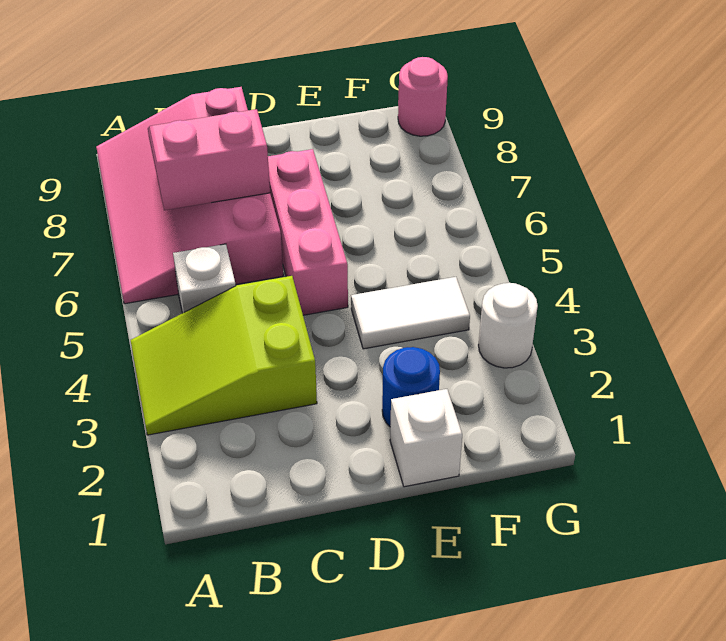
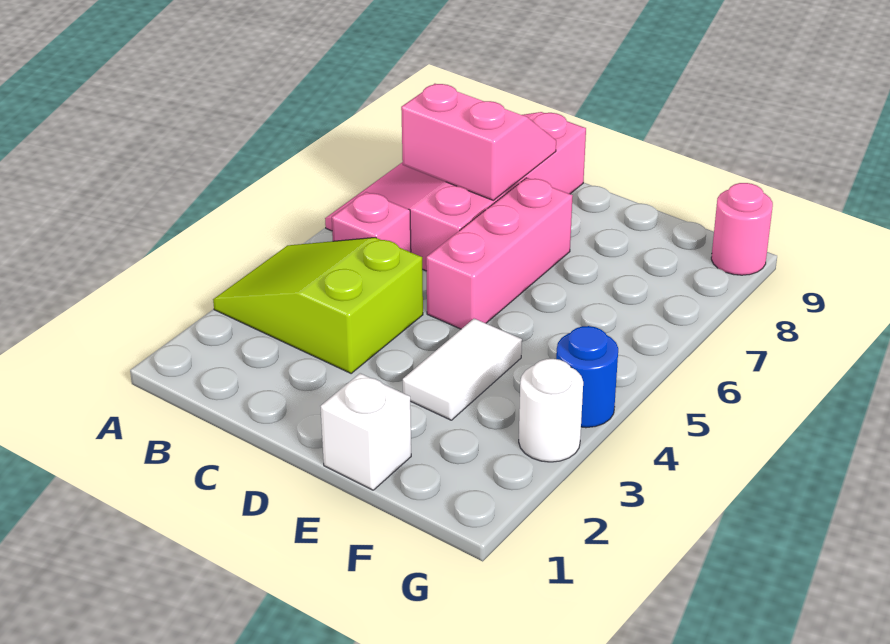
white 1x1 brick [173,244,236,313] -> pink 1x1 brick [332,192,411,252]
blue 1x1 round brick [382,347,440,426] -> blue 1x1 round brick moved to [556,326,618,428]
white 1x2 tile [351,277,470,349] -> white 1x2 tile turned to [403,319,522,420]

